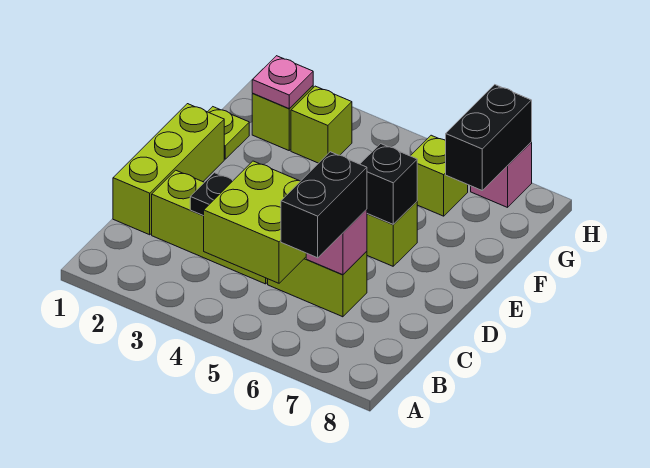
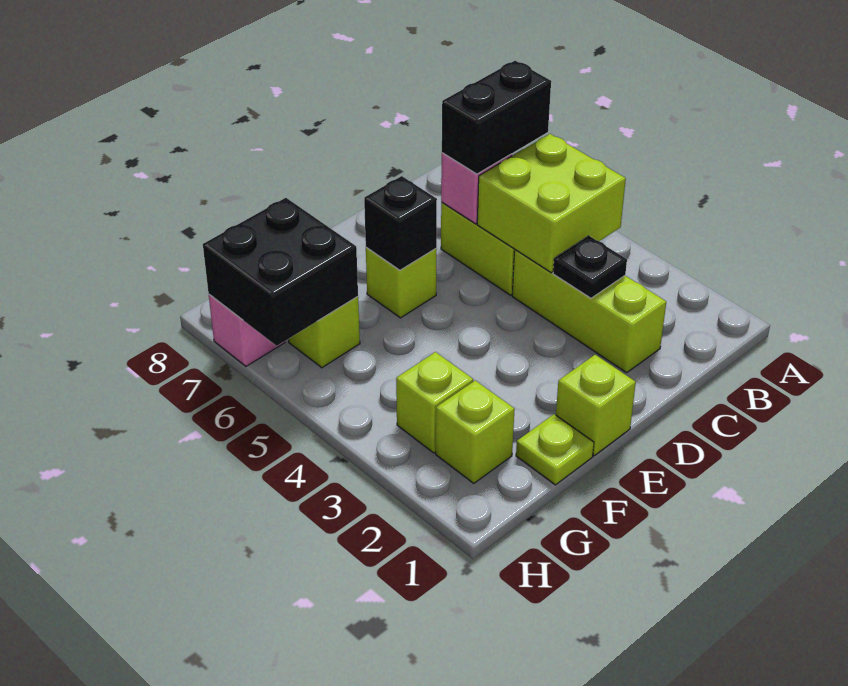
lime 1x3 brick [113,104,224,235] -> lime 1x1 brick [556,355,636,456]
pink 1x1 plate [252,56,313,109] -> none
black 1x2 brick [446,85,532,190] -> black 2x2 brick [203,198,358,346]

